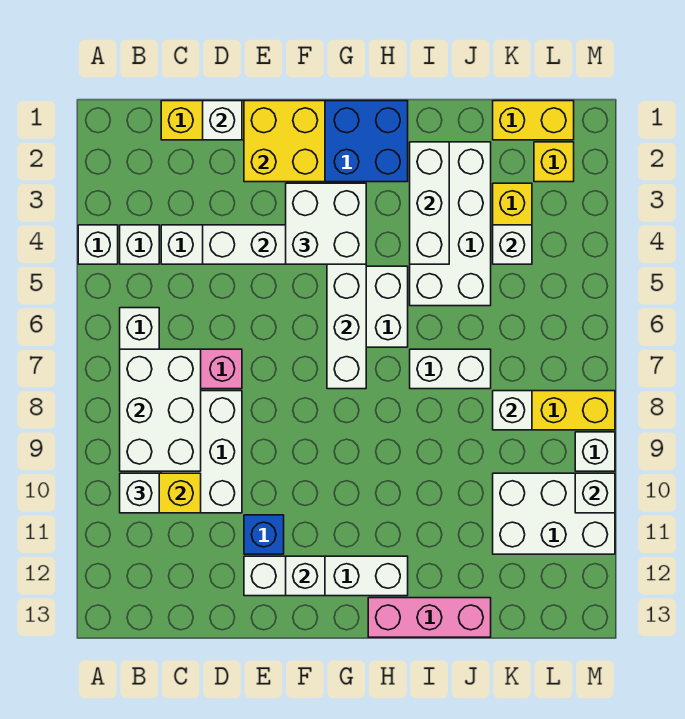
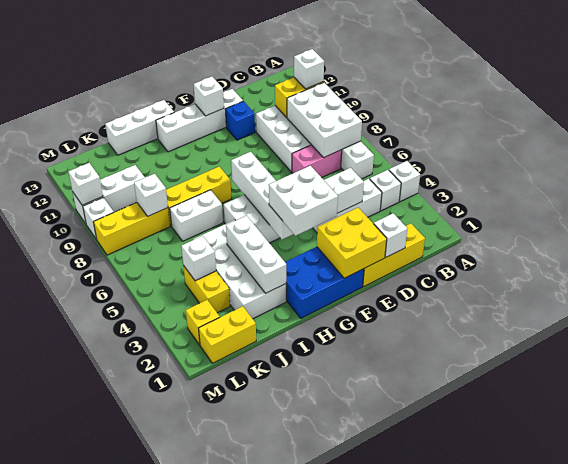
none -> yellow 1x3 brick [166,167,232,226]
pink 1x3 brick [368,598,491,637] -> white 1x3 brick [105,100,174,155]
white 2x3 brick [493,473,615,554] -> white 1x3 brick [73,165,145,224]

